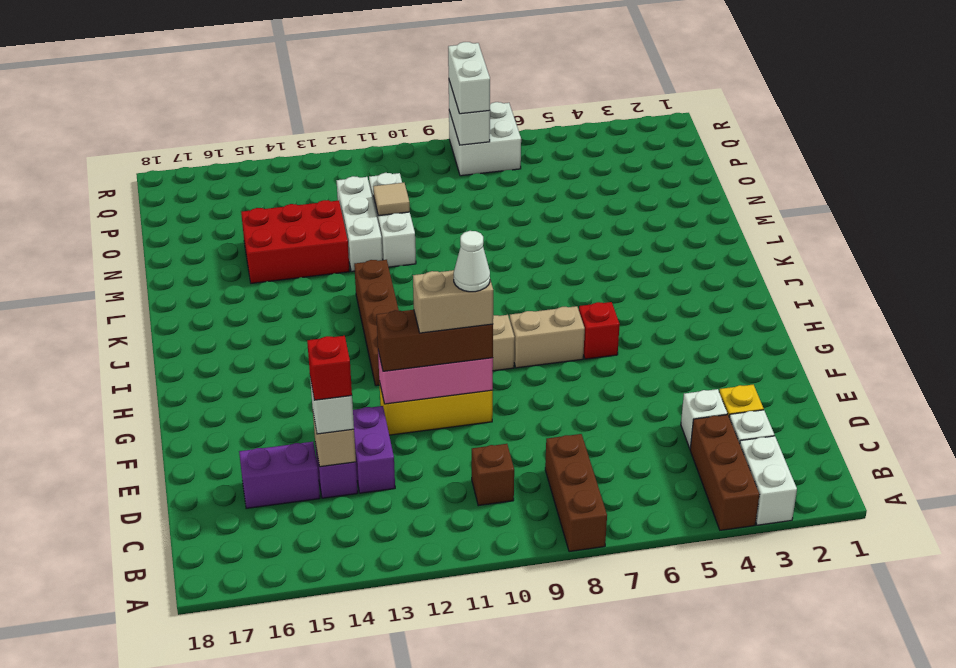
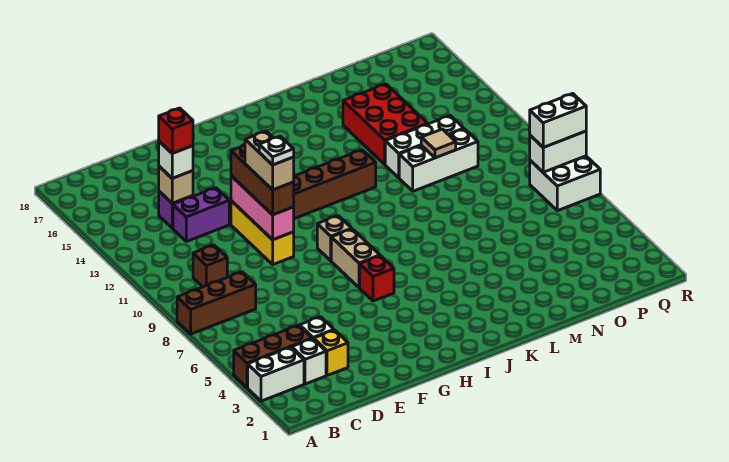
purple 1x2 brick [239,442,320,509] -> none
white 1x1 cone [454,231,490,292] -> white 1x1 plate [259,136,294,165]

